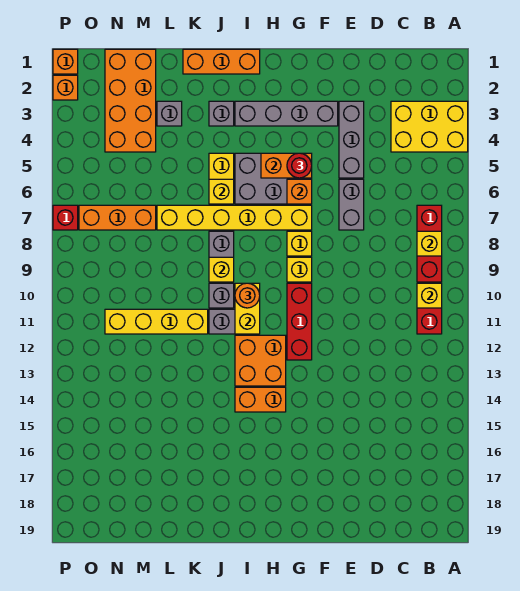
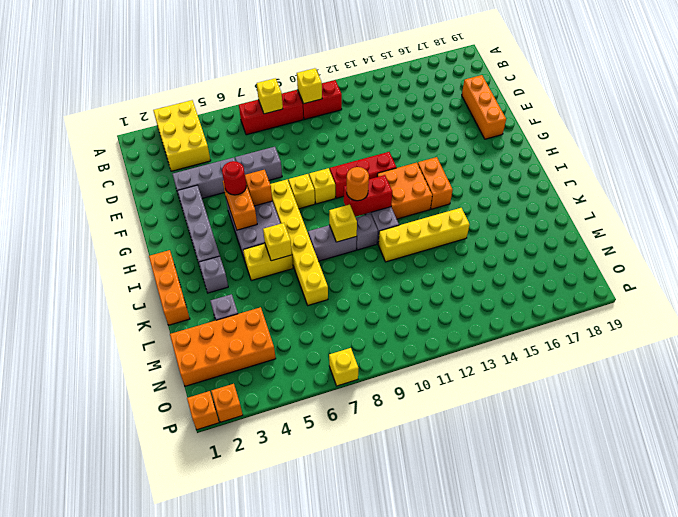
yellow 1x2 brick [235,283,260,334] -> red 1x2 brick [344,175,392,217]
yellow 1x4 brick [105,309,208,334] -> yellow 1x4 brick turned to [378,208,470,262]
orange 1x3 brick [79,205,156,230] -> orange 1x3 brick moved to [462,75,506,139]
red 1x1 brick [53,205,78,230] -> yellow 1x1 brick [329,348,358,386]

